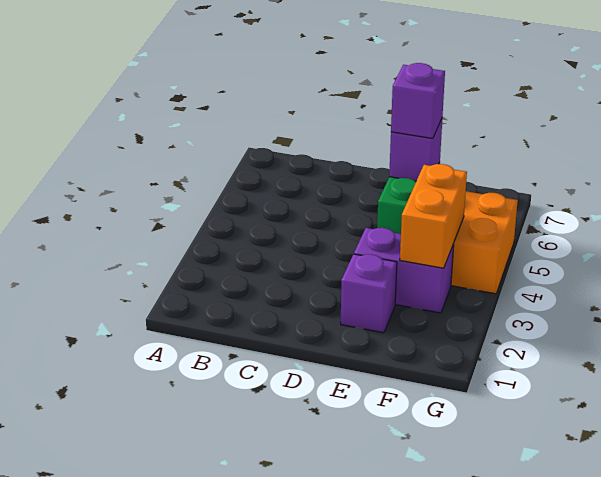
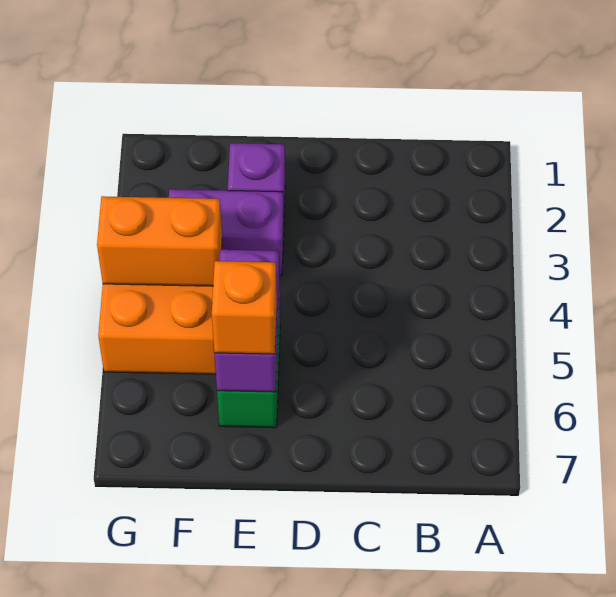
purple 1x1 brick [389,119,442,181] -> purple 1x2 brick [215,250,279,392]
purple 1x1 brick [391,63,445,138] -> orange 1x1 brick [212,261,277,354]
orange 1x2 brick [400,164,467,268] -> orange 1x2 brick turned to [97,196,222,286]

